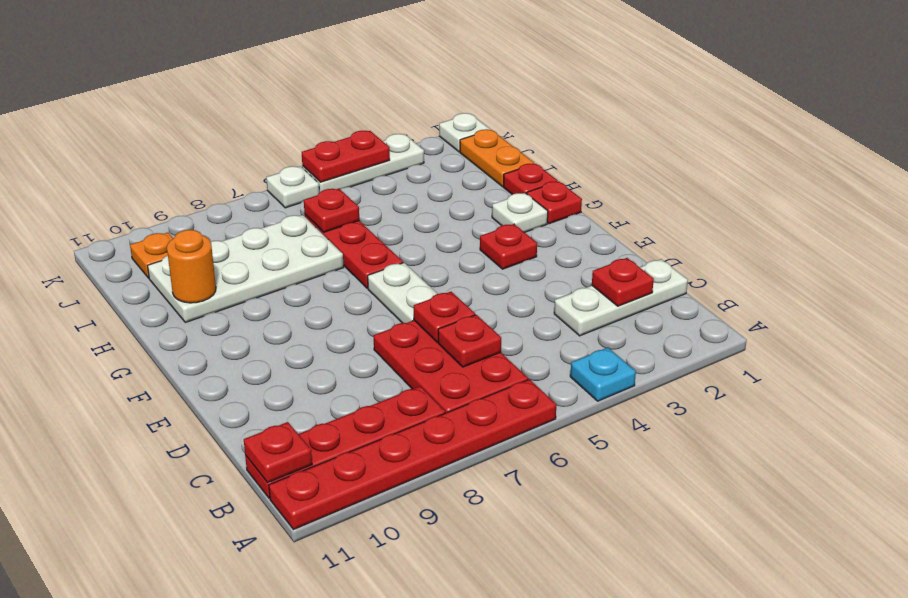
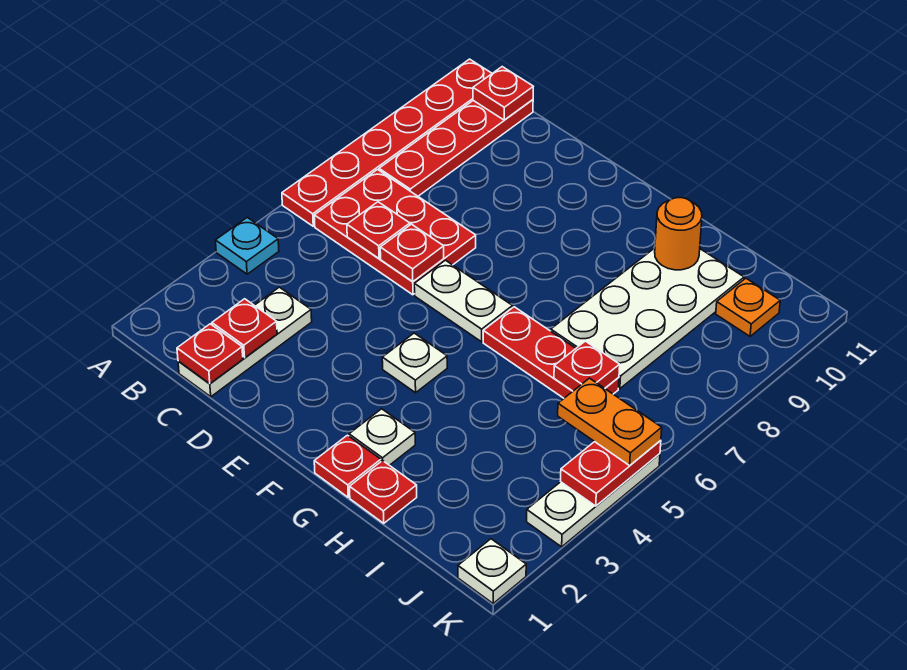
red 1x1 plate [480,224,537,269] -> red 1x1 plate moved to [177,324,243,384]
orange 1x2 plate [460,129,534,187] -> orange 1x2 plate moved to [558,378,662,465]
white 1x1 plate [266,166,320,208] -> white 1x1 plate moved to [382,333,447,393]

